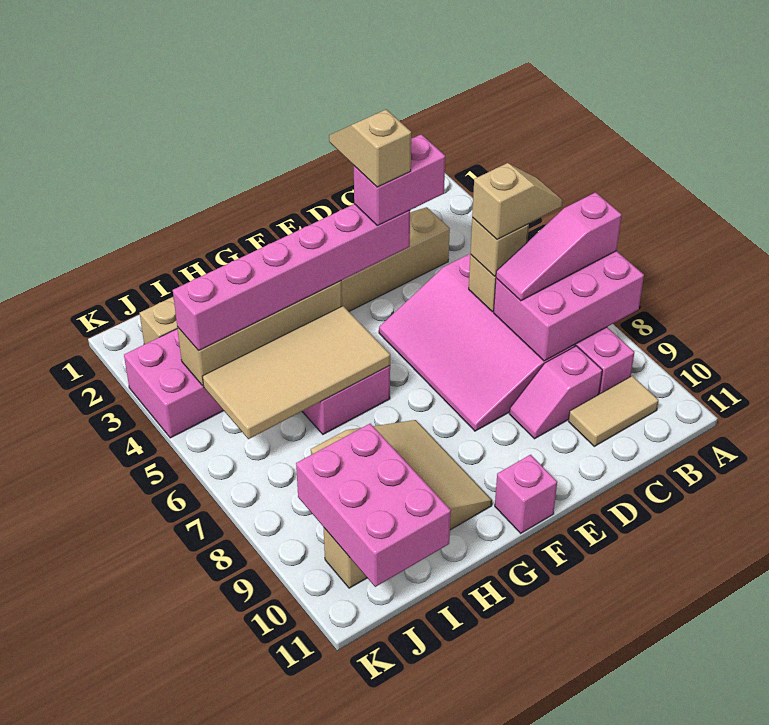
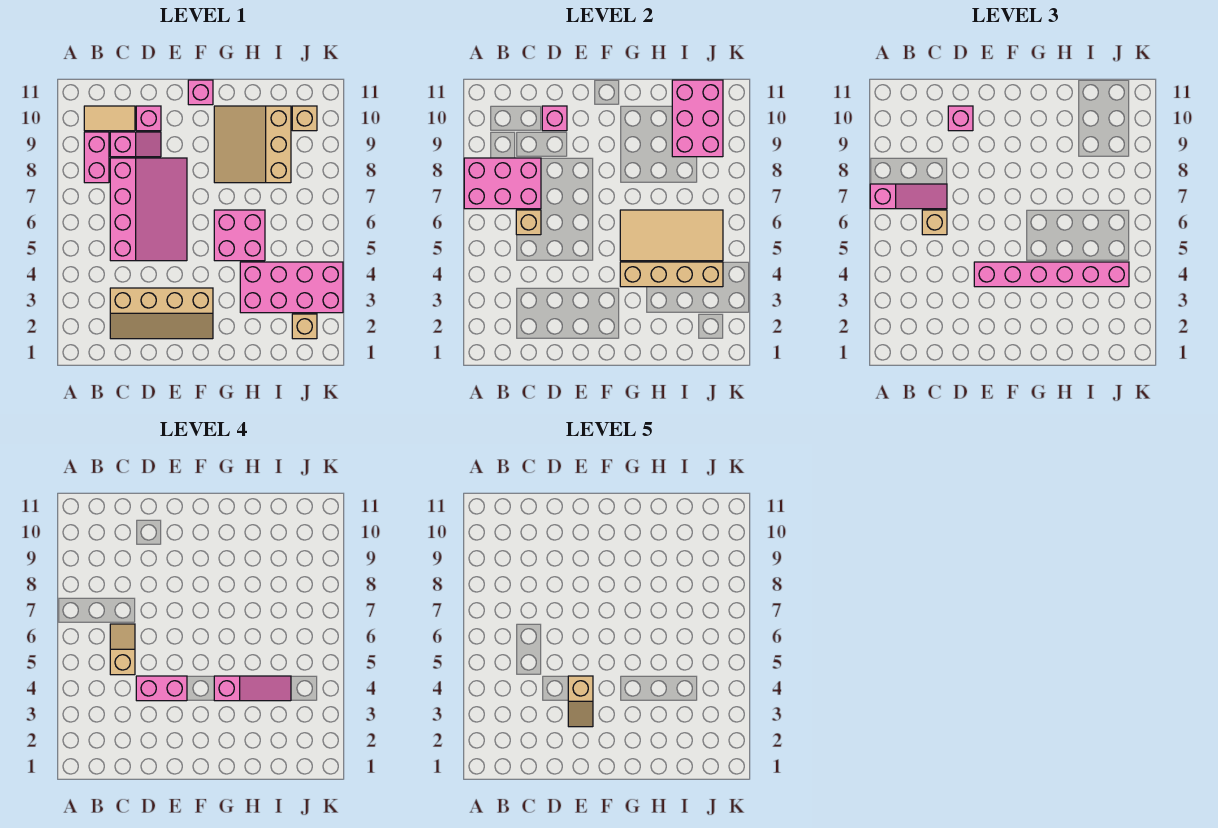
tan 1x2 slope [472,163,563,239] -> tan 1x2 slope turned to [110,624,135,675]
none -> pink 1x1 brick [136,106,161,131]
none -> pink 1x1 brick [542,106,567,131]
none -> pink 1x1 brick [948,106,973,131]
none -> pink 1x3 slope [214,676,291,701]

